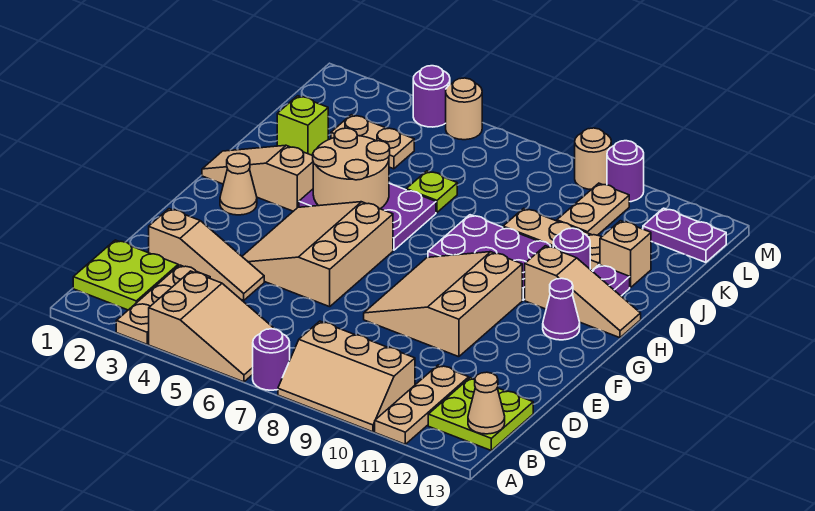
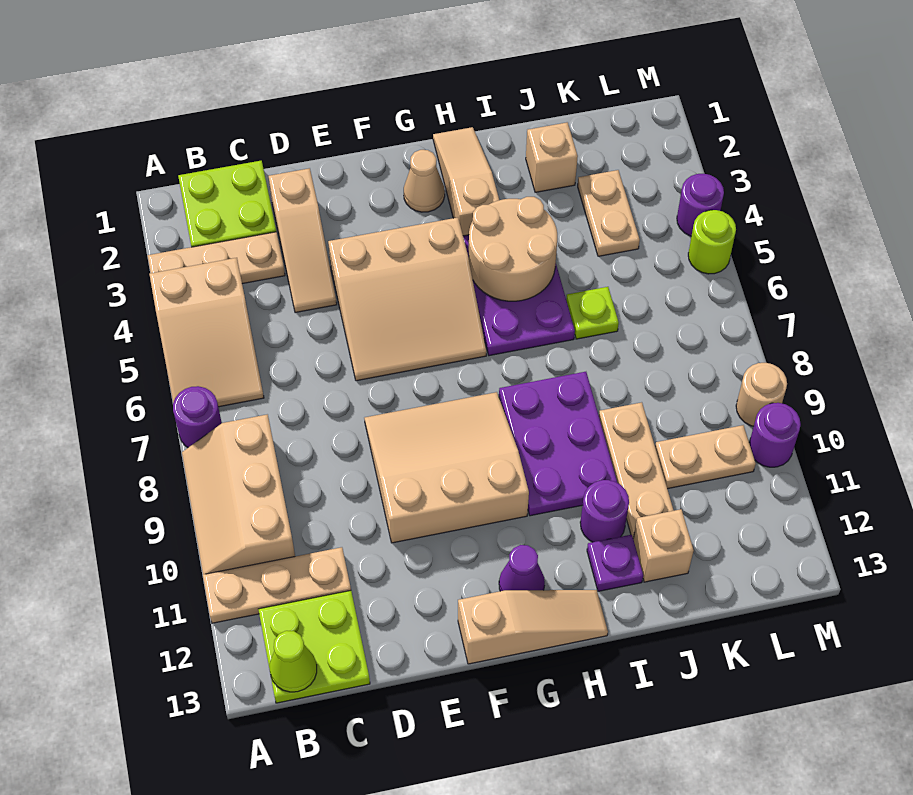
tan 1x1 cone [468,372,505,434] -> lime 1x1 cone [270,631,317,692]
tan 3x3 slope [242,202,393,307] -> tan 3x3 slope turned to [328,218,487,381]
tan 1x3 slope [525,246,641,338] -> tan 1x3 slope turned to [458,590,608,664]
lime 1x1 brick [277,96,328,156] -> tan 1x1 brick [526,122,578,192]
purple 1x2 plate [643,208,726,262] -> none
tan 1x1 round brick [446,78,482,140] -> lime 1x1 round brick [688,210,736,274]

